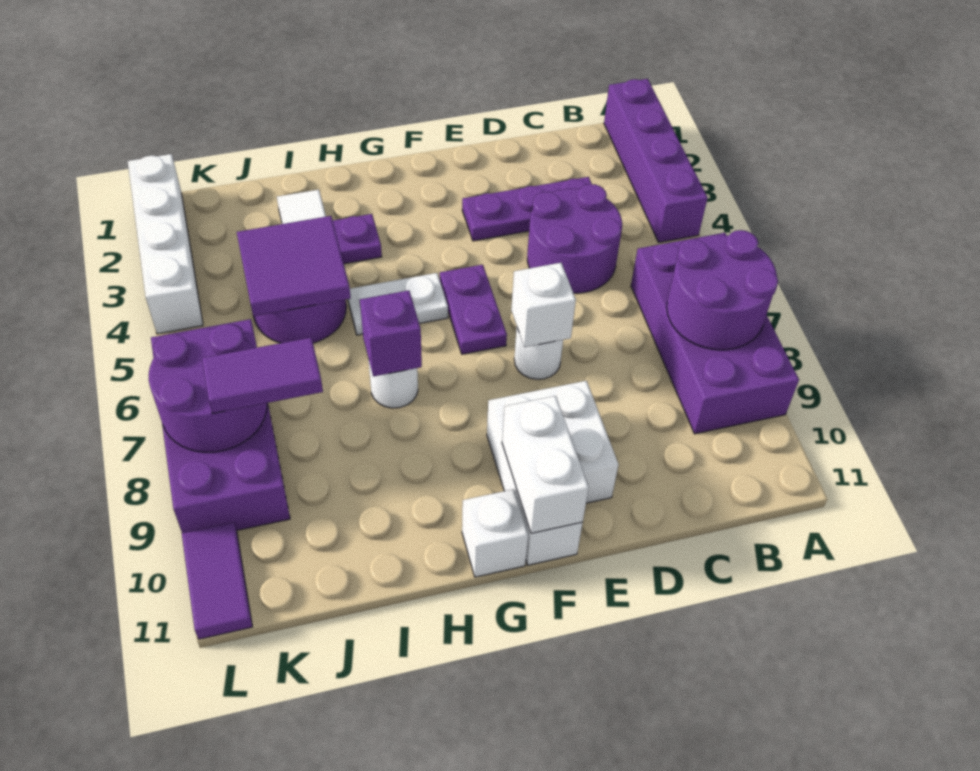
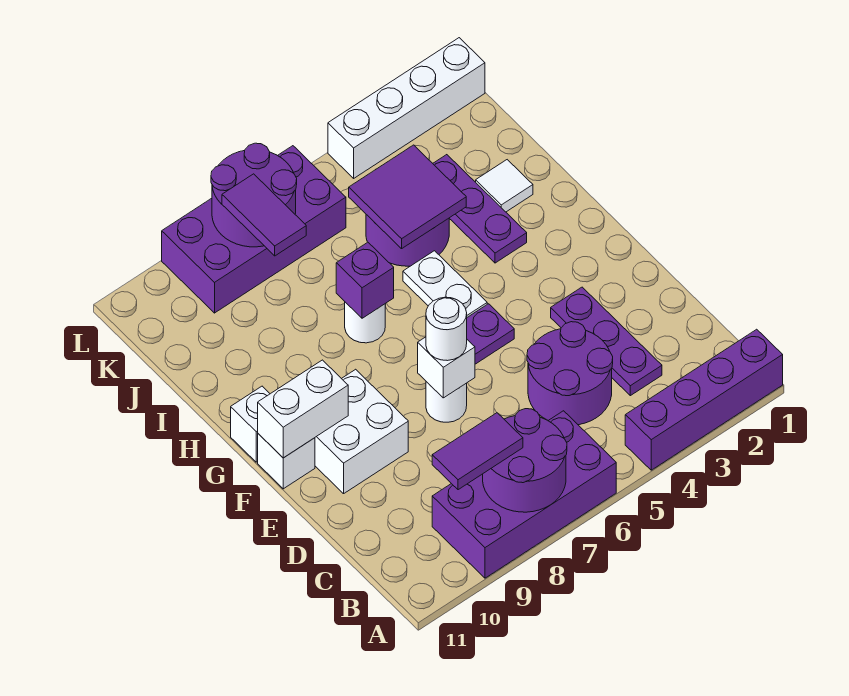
none -> white 1x1 round brick [426,297,467,361]
purple 1x2 tile [182,523,252,639] -> purple 1x2 tile moved to [432,413,523,490]

